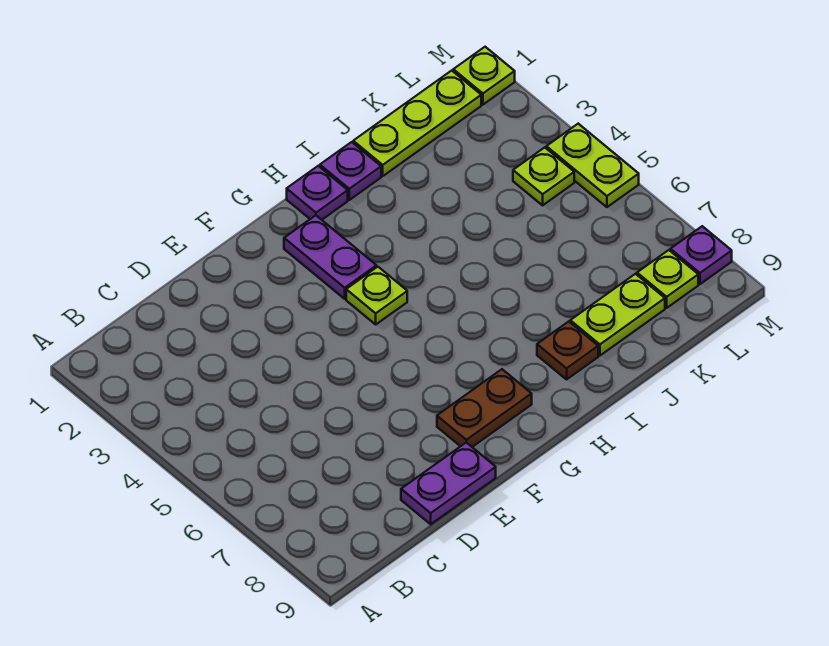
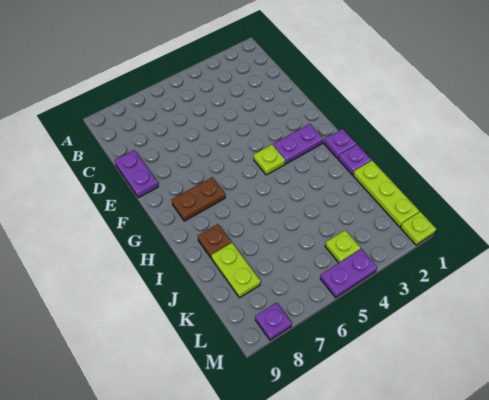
brown 1x2 plate [437,369,532,447] -> brown 1x2 plate turned to [172,177,225,221]
lime 1x1 plate [637,250,698,308] -> none
lime 1x2 plate [546,124,639,207] -> purple 1x2 plate [320,249,377,298]

